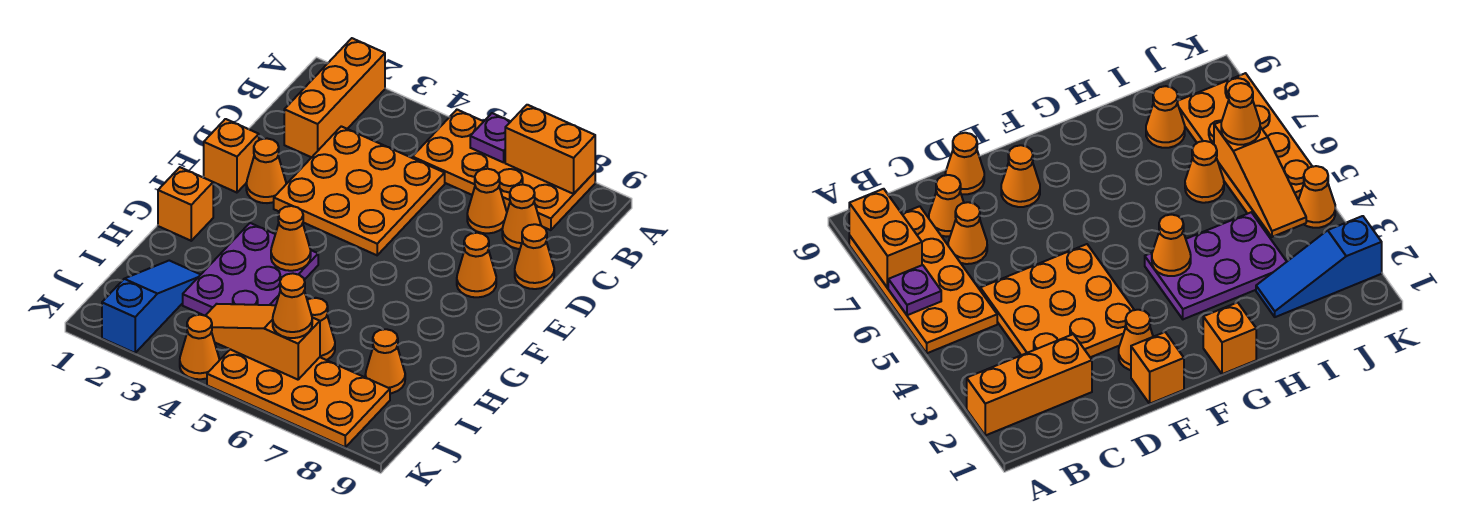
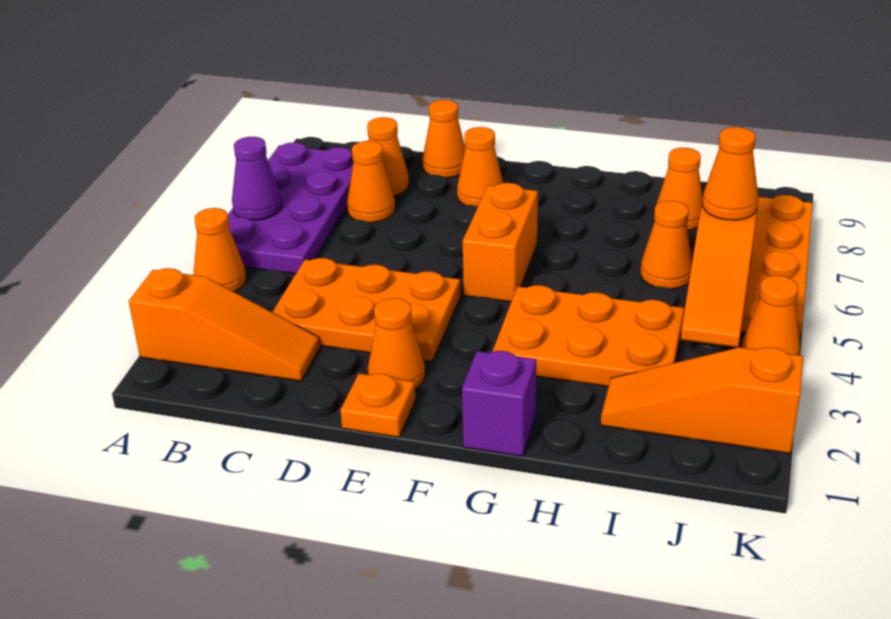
orange 1x3 brick [284,38,385,157] -> orange 1x3 slope [129,268,320,381]
orange 2x4 plate [412,110,595,230] -> purple 2x4 plate [228,142,354,274]
purple 1x1 plate [470,113,511,162] -> purple 1x1 cone [232,137,282,220]
orange 1x2 brick [505,105,595,194] -> orange 1x2 brick moved to [463,183,538,302]
orange 3x3 plate [274,126,445,255] -> orange 2x3 plate [273,258,461,361]
orange 1x1 brick [204,119,259,193] -> orange 1x1 plate [340,373,416,437]
orange 1x1 brick [158,167,213,241] -> purple 1x1 brick [462,351,536,457]
purple 2x3 plate [183,223,318,316] -> orange 2x3 plate [493,285,684,386]
orange 1x1 cone [271,206,311,271] -> orange 1x1 cone moved to [194,208,246,292]
blue 1x3 slope [102,261,201,353] -> orange 1x3 slope [601,347,803,453]

